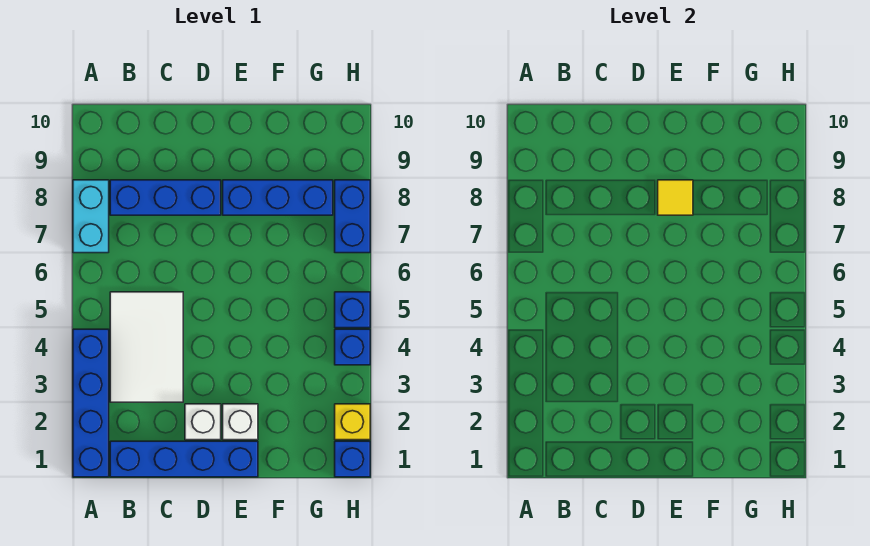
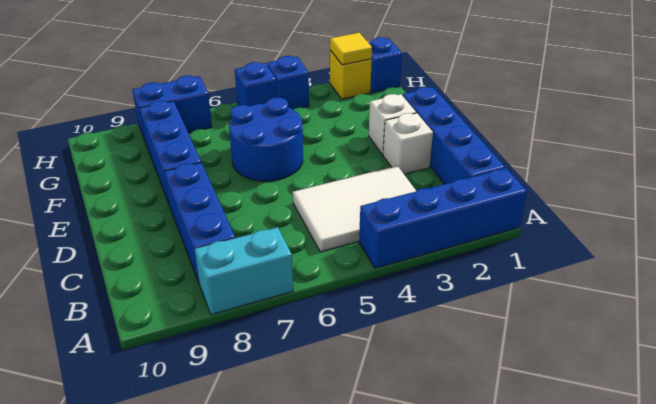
none -> blue 2x2 round brick [229,97,303,181]
yellow 1x1 tile [658,180,693,215] -> yellow 1x1 tile moved to [330,33,372,65]

